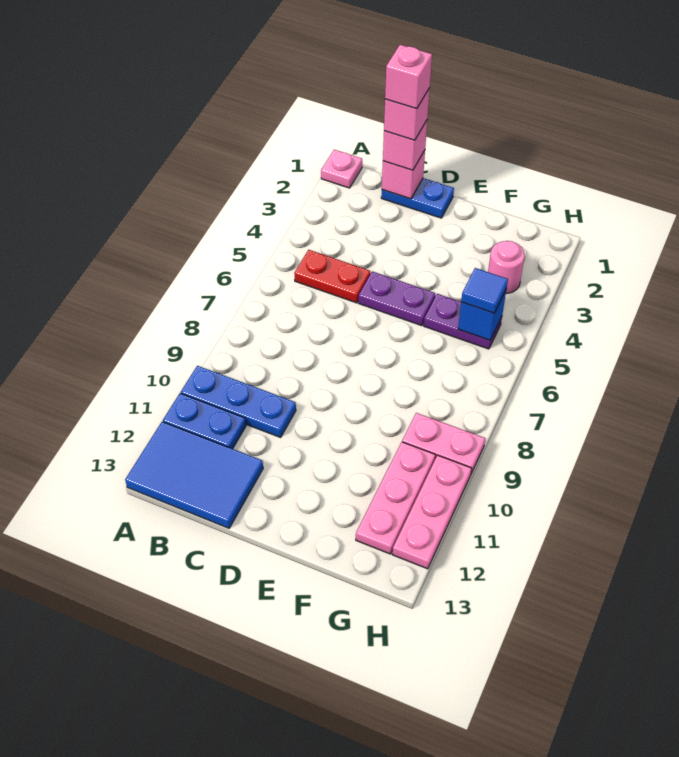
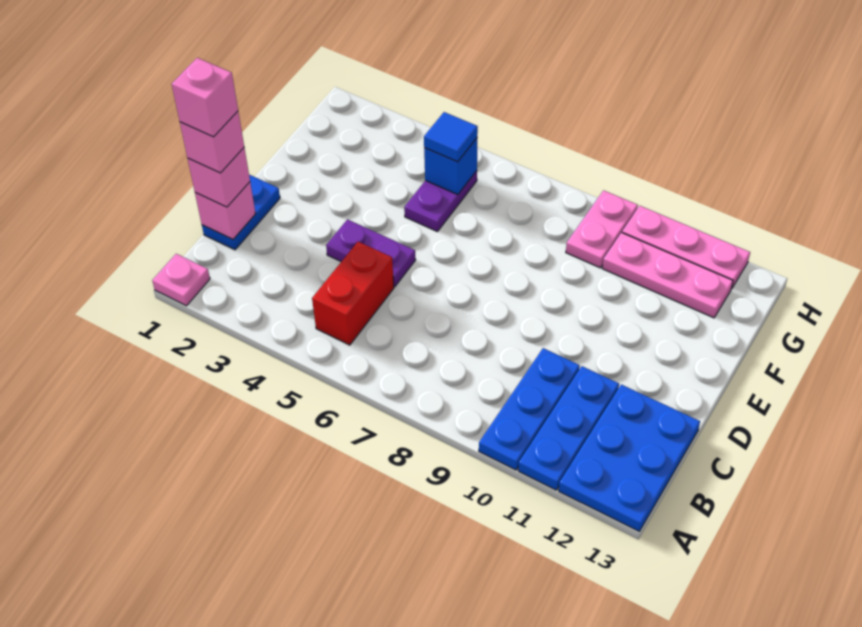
blue 1x2 plate [163,393,246,449] -> blue 1x3 plate [518,366,619,490]
blue 2x3 tile [125,422,263,528] -> blue 2x3 plate [559,385,700,531]
red 1x2 plate [294,250,370,303] -> red 1x2 brick [312,242,394,345]
purple 1x2 plate [358,271,435,326] -> purple 1x2 plate turned to [326,219,416,287]
pink 1x1 round brick [488,241,525,294] -> none

